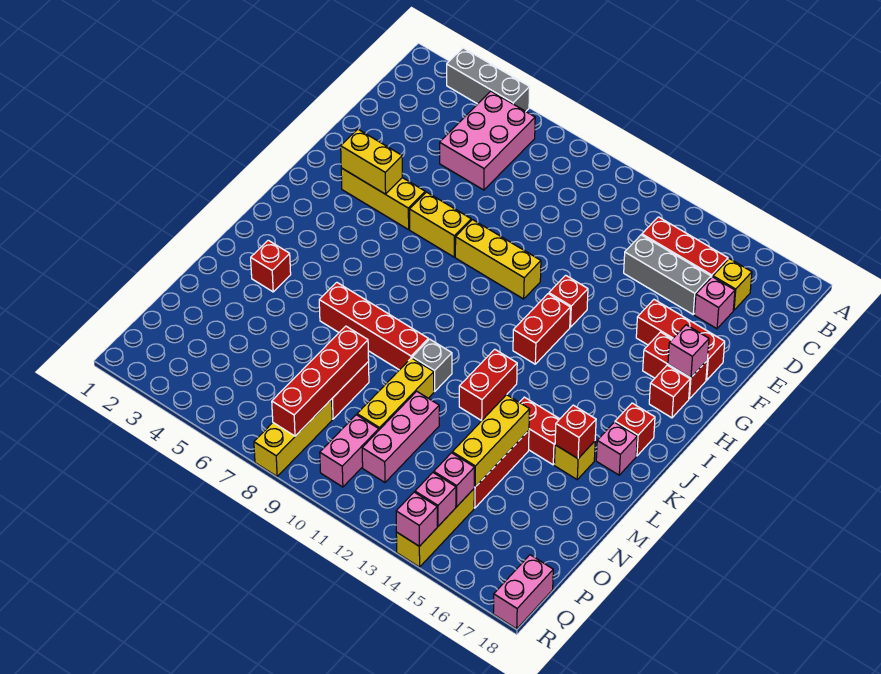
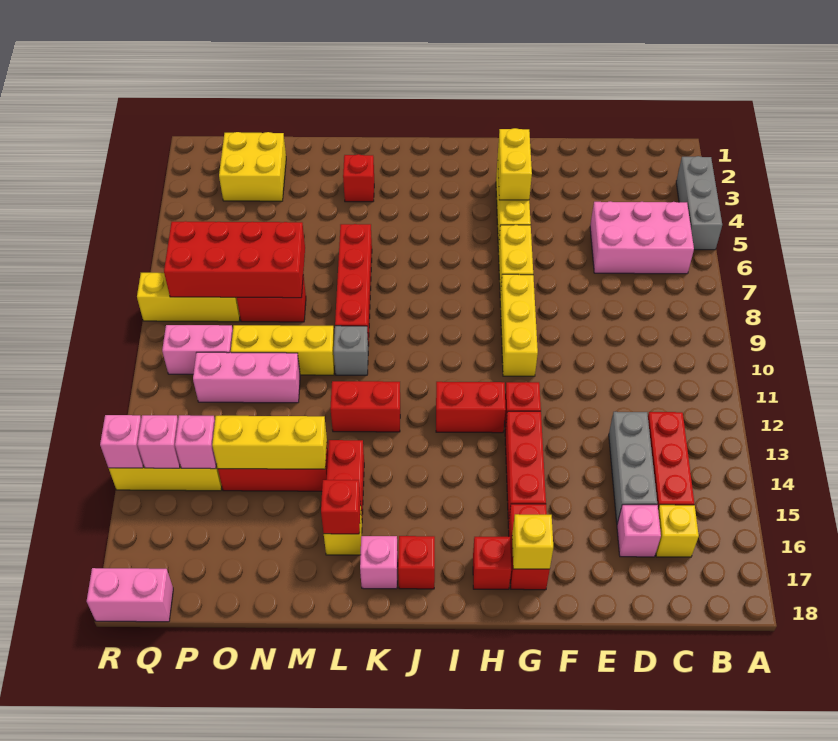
red 1x3 brick [636,300,725,380] -> red 1x3 brick moved to [505,411,546,522]
pink 1x1 brick [668,325,709,378] -> yellow 1x1 brick [512,514,553,569]
red 1x4 brick [272,326,369,436] -> red 2x4 brick [164,221,305,298]
none -> yellow 2x2 brick [219,132,286,201]

